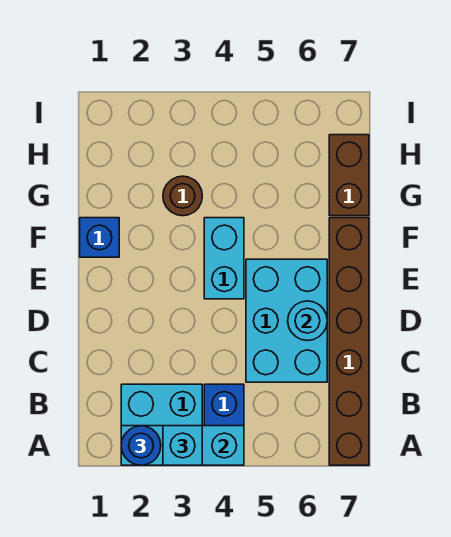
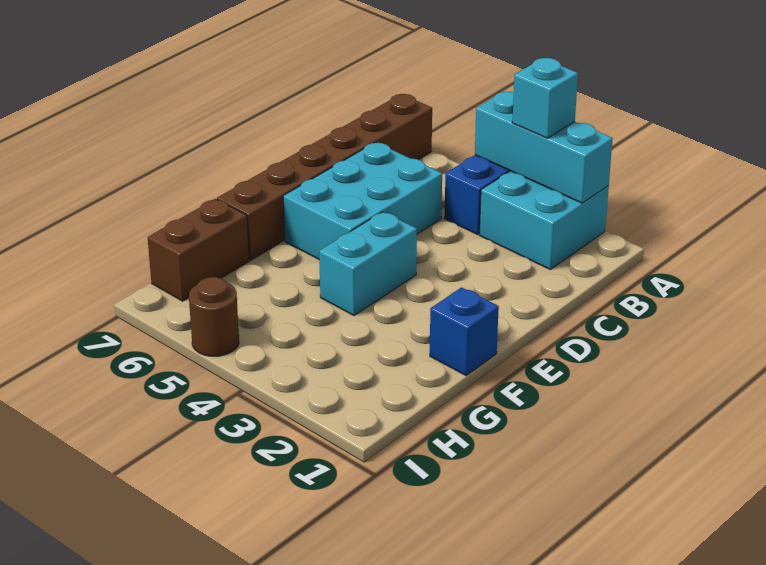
blue 1x1 round brick [121,426,161,465] -> none
cyan 1x1 round brick [288,301,327,341] -> none
brown 1x1 round brick [163,176,202,216] -> brown 1x1 round brick moved to [189,277,239,356]

